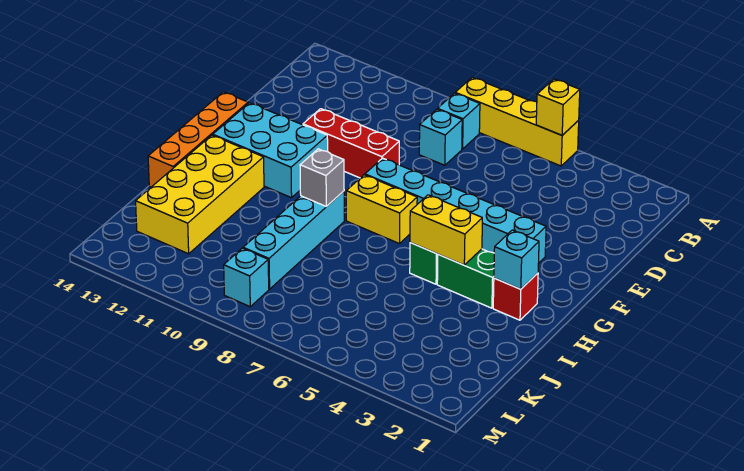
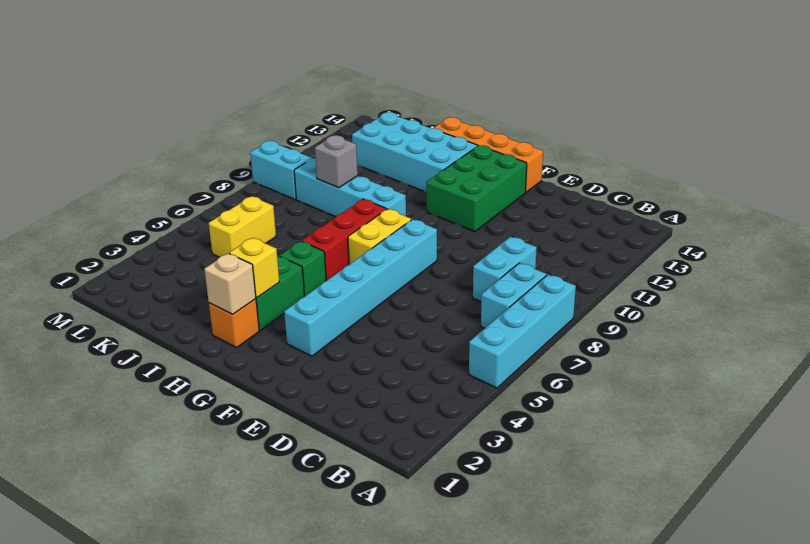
yellow 1x4 brick [455,77,579,166] -> cyan 1x4 brick [469,274,576,388]
yellow 1x1 brick [536,79,580,135] -> yellow 1x1 brick moved to [229,238,279,298]
cyan 1x1 brick [438,93,480,149] -> cyan 1x2 brick [481,263,547,328]
cyan 1x1 brick [419,109,462,165] -> cyan 1x2 brick [473,237,537,302]
red 1x3 brick [303,109,399,178] -> red 1x3 brick moved to [302,199,386,281]
cyan 2x3 brick [213,103,328,198] -> green 2x3 brick [427,145,527,232]
red 1x1 brick [493,273,538,320] -> orange 1x1 brick [209,299,259,348]
cyan 1x1 brick [494,230,539,289] -> tan 1x1 brick [204,253,256,314]
yellow 1x2 brick [410,195,482,265] -> yellow 1x2 brick moved to [209,196,276,257]
grey 1x1 brick [300,149,344,206] -> grey 1x1 brick moved to [315,135,358,188]
yellow 2x4 brick [136,135,264,254] -> cyan 2x4 brick [352,112,478,192]
cyan 1x1 brick [224,248,269,307] -> cyan 1x2 brick [250,141,312,199]

